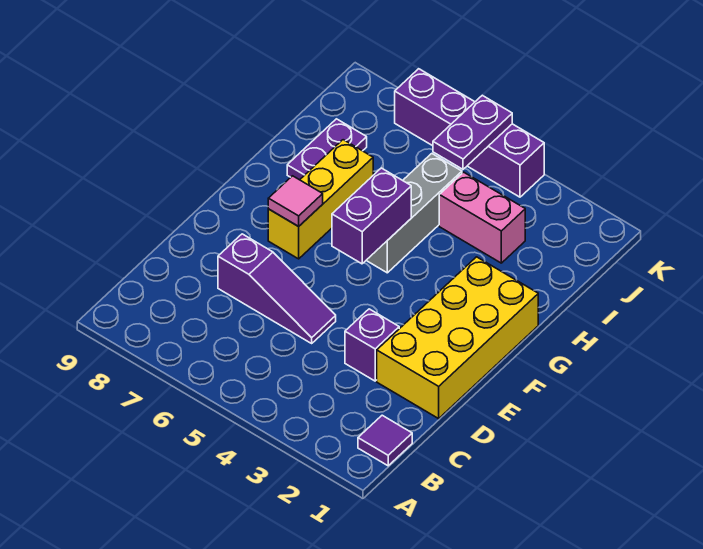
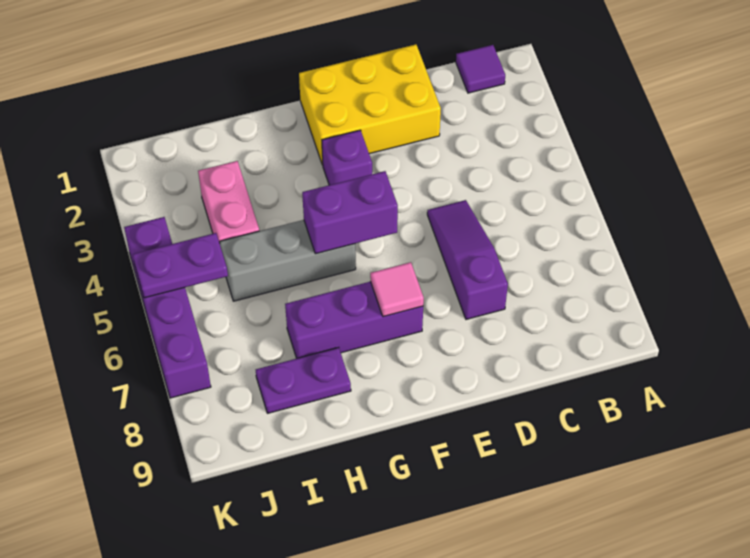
yellow 2x4 brick [377,257,538,419] -> yellow 2x3 brick [299,45,441,165]
purple 1x1 brick [345,309,399,381] -> purple 1x1 brick moved to [322,130,372,185]
yellow 1x3 brick [268,140,373,259] -> purple 1x3 brick [285,281,423,358]

